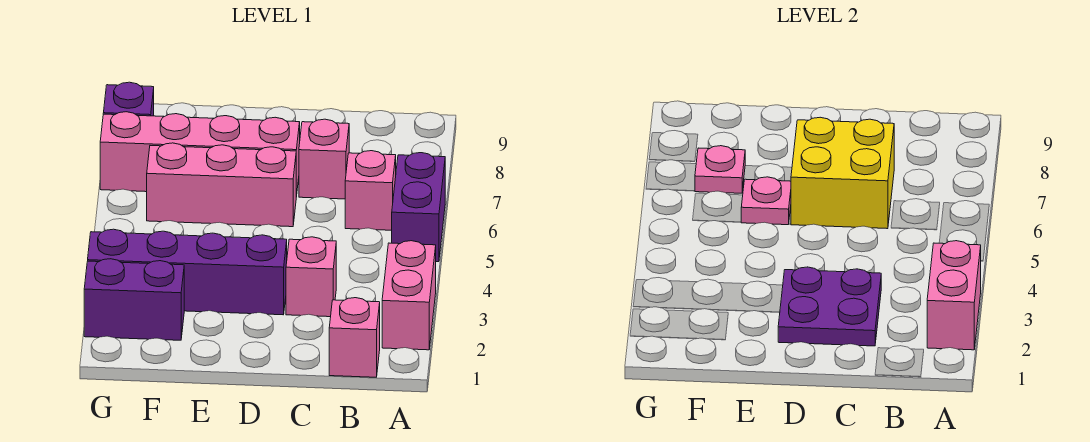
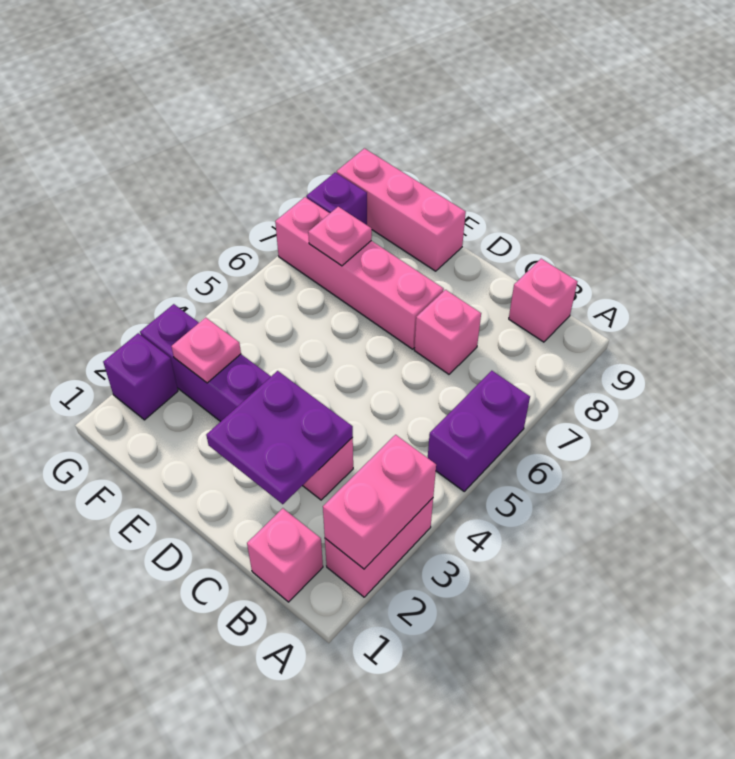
pink 1x1 brick [345,151,396,230] -> pink 1x1 brick moved to [509,259,577,342]
yellow 2x2 brick [791,117,894,229] -> none
pink 1x3 brick [147,143,296,227] -> pink 1x3 brick moved to [337,148,466,271]
pink 1x1 plate [741,177,791,225] -> pink 1x1 plate moved to [171,317,241,383]
purple 1x2 brick [84,259,184,340] -> purple 1x1 brick [103,333,178,420]

